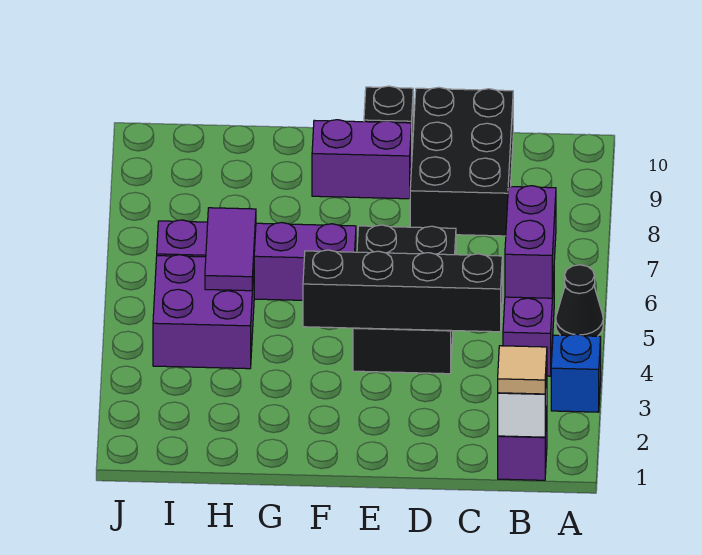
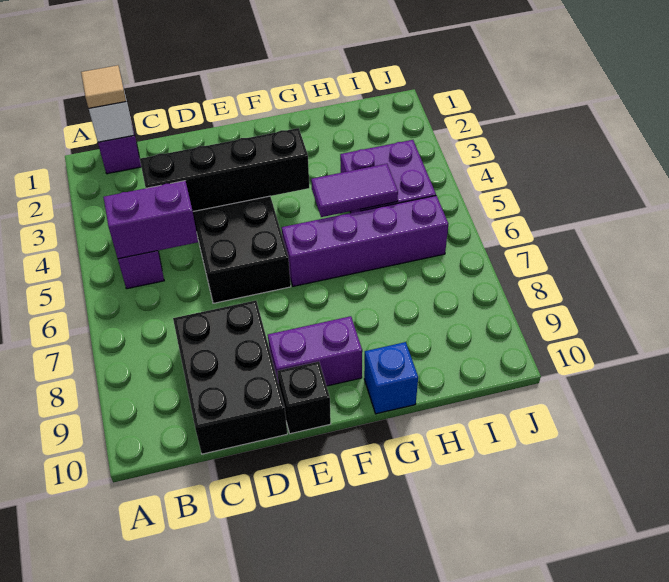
blue 1x1 brick [551,334,601,412] -> blue 1x1 brick moved to [364,342,418,414]
black 1x1 cone [556,265,603,336] -> none
purple 1x2 brick [505,186,556,298] -> purple 1x2 brick turned to [103,181,198,259]
purple 1x2 tile [205,208,256,291] -> purple 1x2 tile turned to [311,164,398,217]

